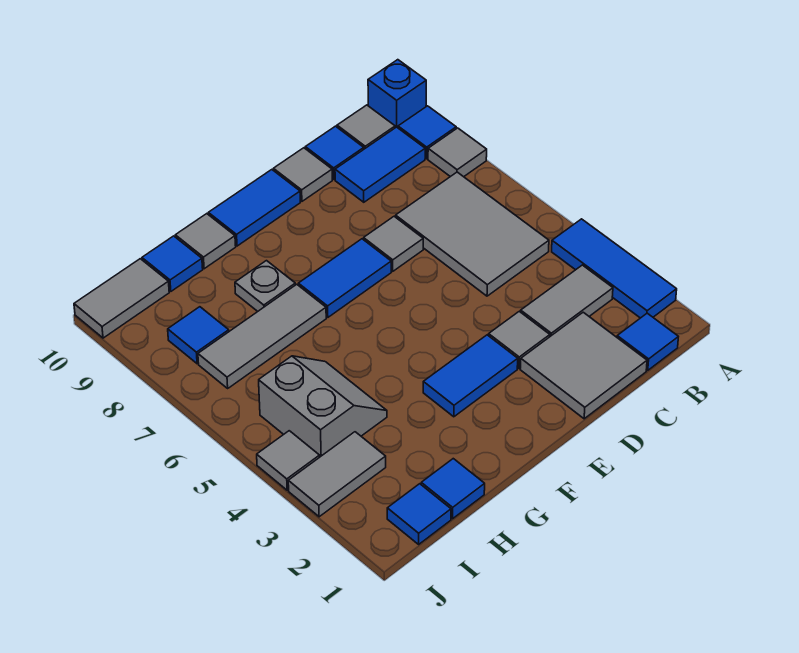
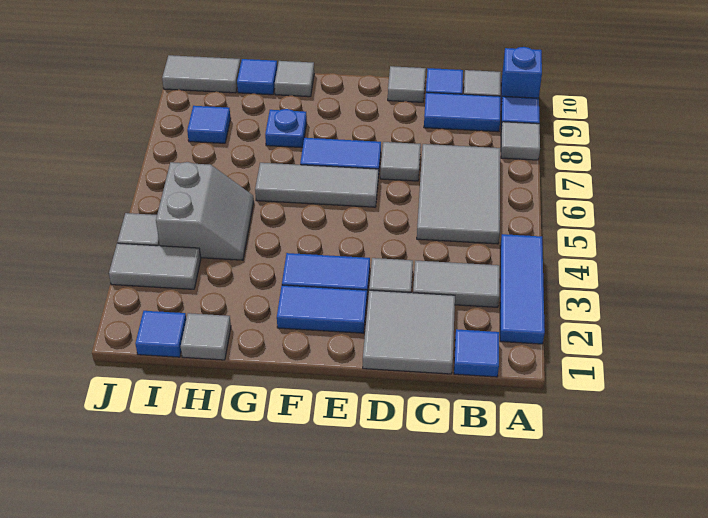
blue 1x2 tile [208,170,300,246] -> blue 1x2 tile moved to [277,285,367,333]
grey 1x3 tile [198,284,326,388] -> grey 1x3 tile moved to [255,163,379,207]
grey 1x1 plate [235,261,295,311] -> blue 1x1 plate [265,109,307,148]
blue 1x1 tile [421,459,485,519] -> grey 1x1 tile [181,313,231,360]

